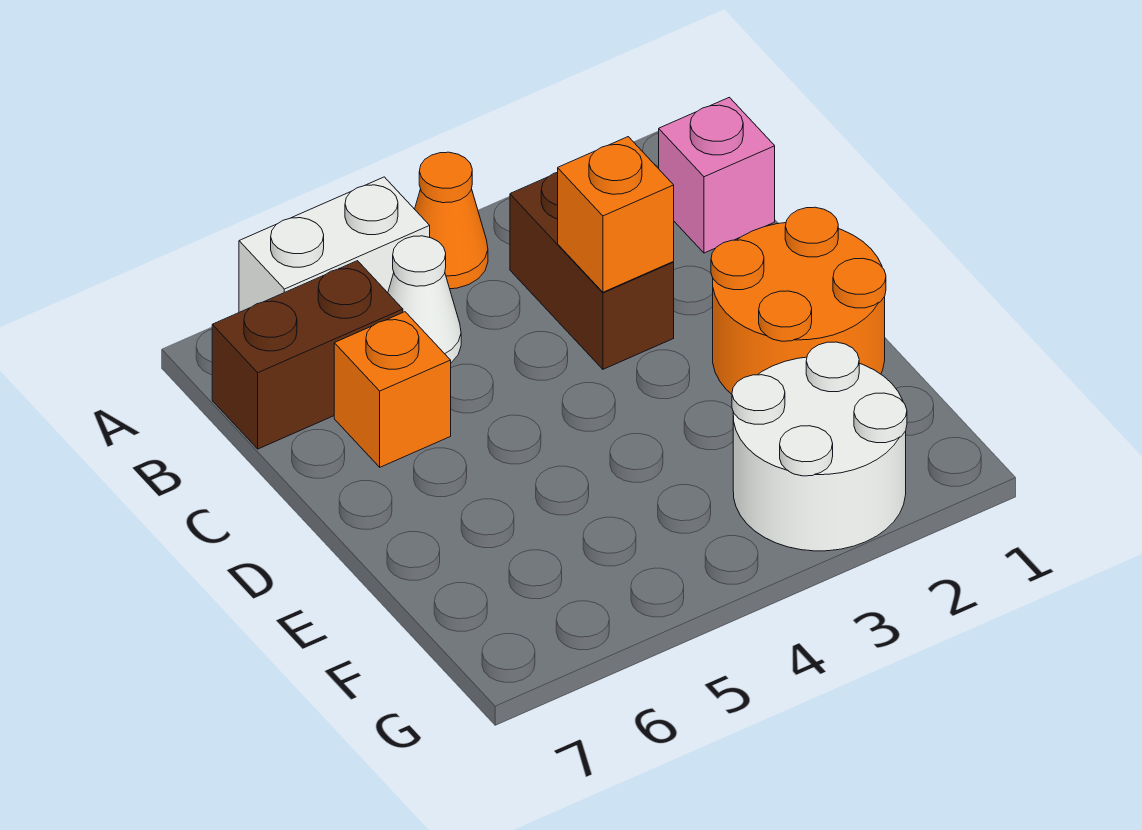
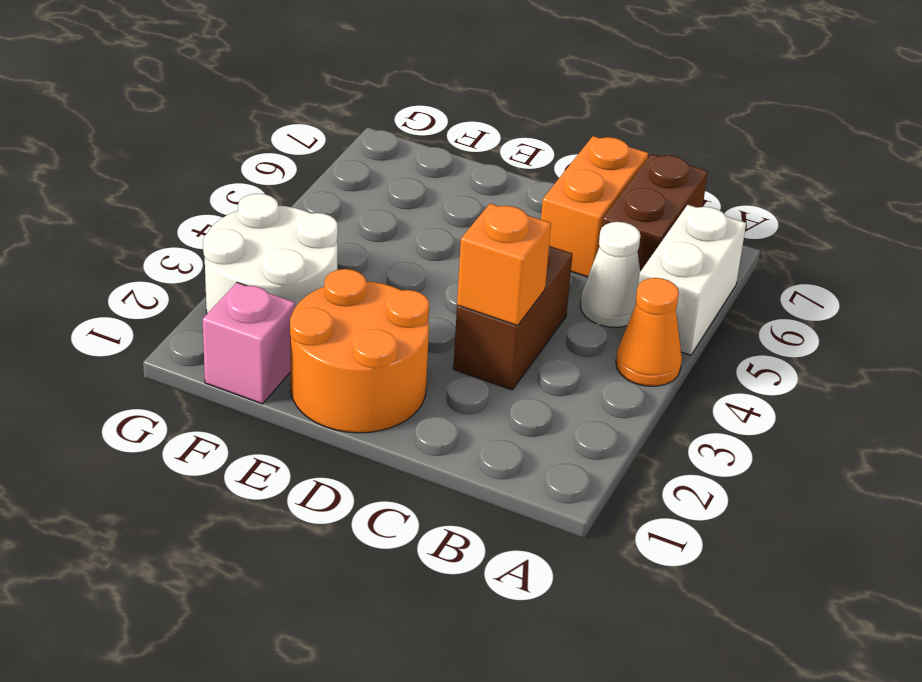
pink 1x1 brick [659,97,775,253] -> pink 1x1 brick moved to [203,282,295,404]
brown 1x2 brick [510,172,674,369] -> brown 1x2 brick turned to [453,246,573,390]
orange 1x1 brick [334,312,451,467] -> orange 1x2 brick [541,136,648,277]

